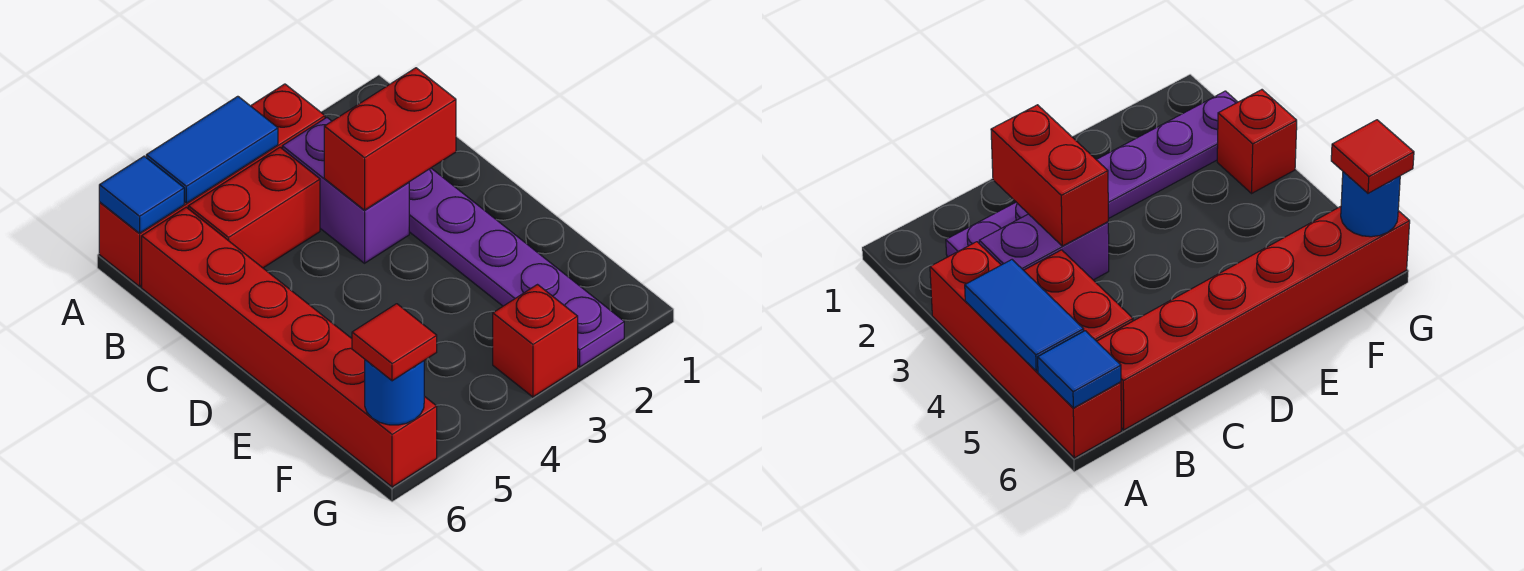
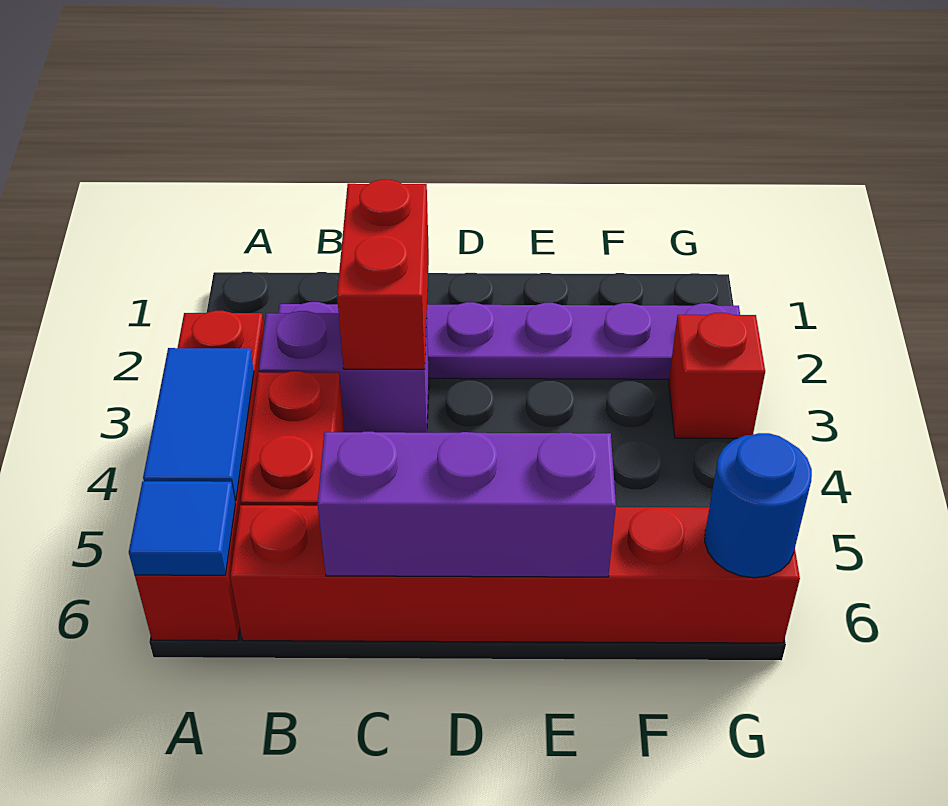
none -> purple 1x3 brick [318,432,616,577]
red 1x1 tile [352,304,437,381] -> none

